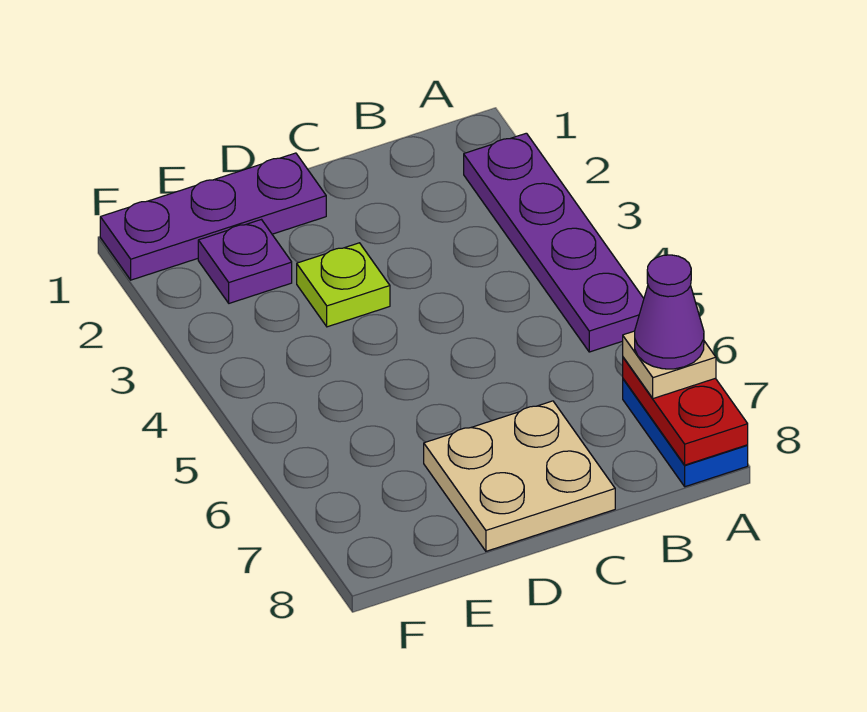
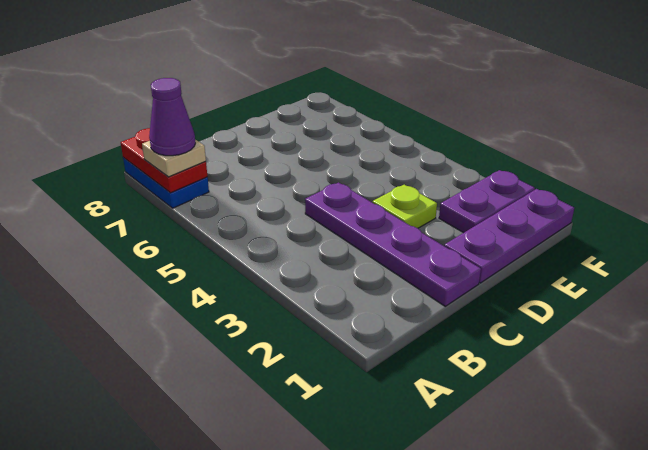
purple 1x4 plate [464,133,644,352] -> purple 1x4 plate moved to [305,182,481,306]
tan 2x2 plate [424,401,615,551] -> none
purple 1x1 plate [198,220,292,303] -> purple 1x2 plate [439,170,535,233]

